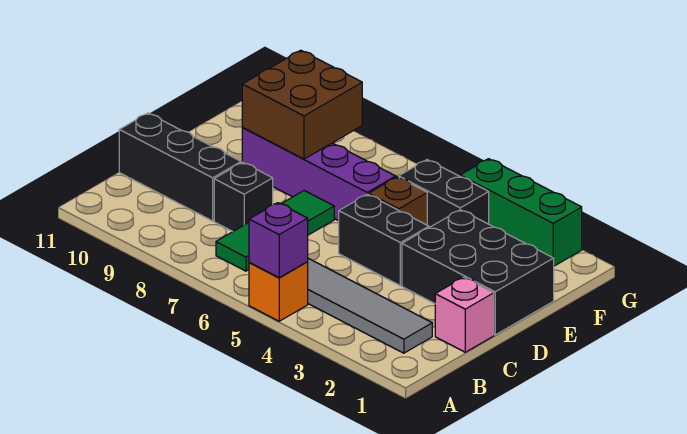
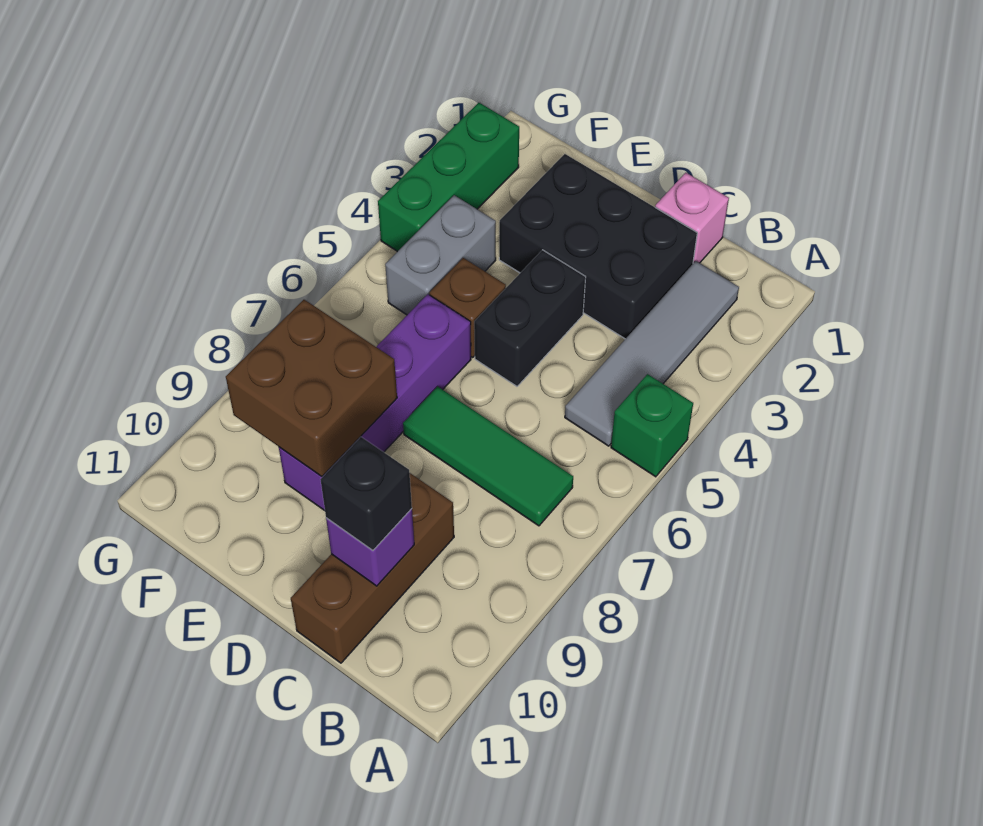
orange 1x1 brick [249,262,308,321] -> green 1x1 brick [611,374,693,477]
purple 1x1 brick [249,203,308,278] -> purple 1x1 brick moved to [326,509,414,586]
black 1x1 brick [214,162,273,231] -> black 1x1 brick moved to [320,437,412,550]
black 1x3 brick [119,113,241,221] -> brown 1x3 brick [291,473,454,663]
black 2x3 brick [402,210,554,335] -> black 2x3 brick turned to [499,154,697,339]
black 1x2 brick [399,160,489,228] -> grey 1x2 brick [385,195,496,315]

